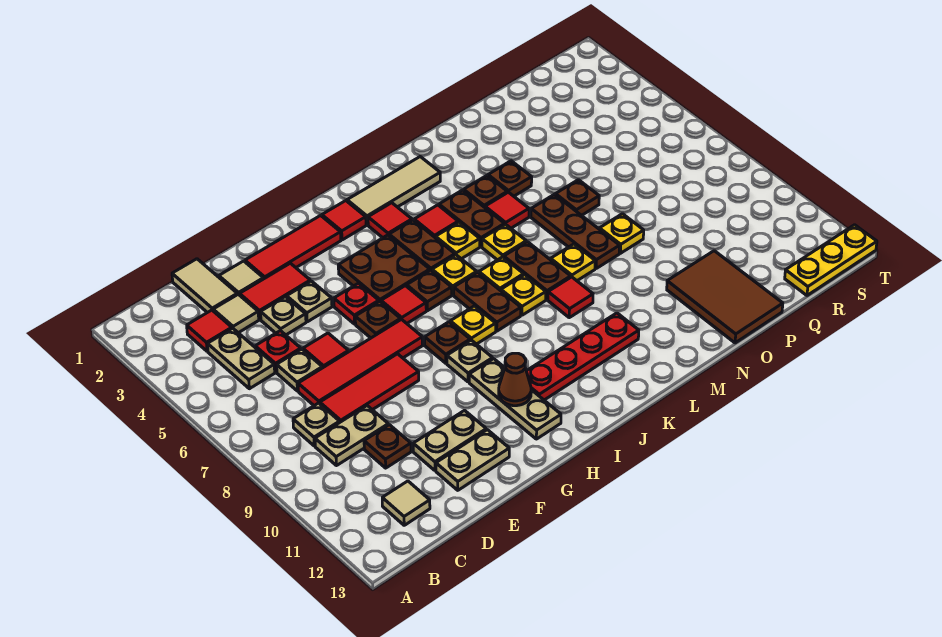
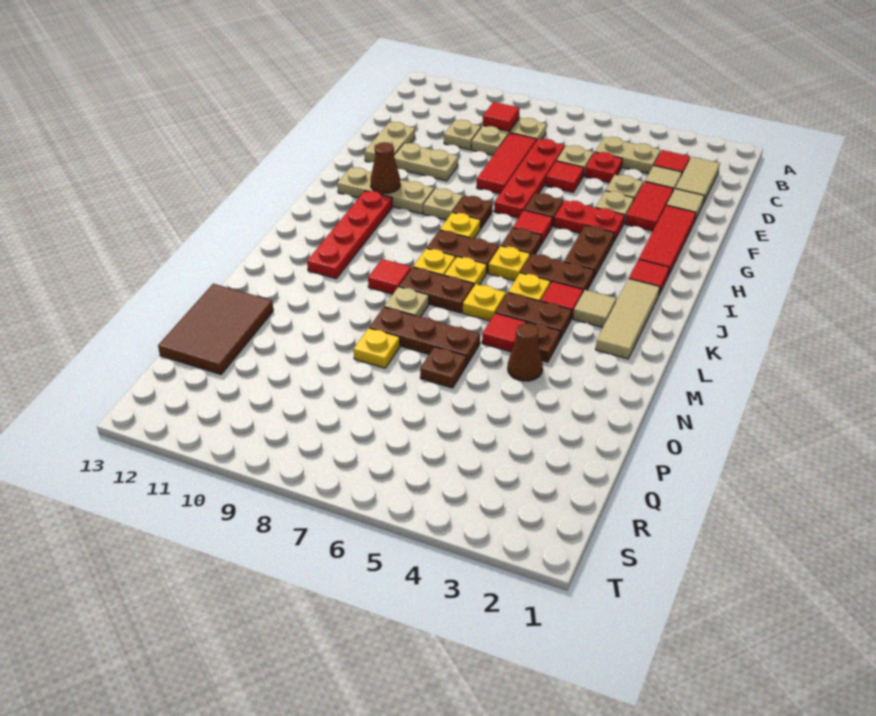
tan 1x1 tile [382,481,430,525] -> tan 1x1 tile moved to [573,290,616,327]
tan 1x2 tile [172,259,237,313] -> tan 1x2 tile turned to [675,157,720,203]
red 1x4 tile [298,319,423,405] -> red 1x4 plate [494,139,565,218]
brown 1x1 plate [364,425,411,468] -> tan 1x1 plate [444,120,481,150]
tan 1x2 plate [413,411,486,471] -> tan 1x2 plate turned to [394,143,458,181]
red 1x1 plate [334,283,379,324] -> red 1x2 plate [554,201,624,241]
brown 2x2 plate [338,235,430,302] -> brown 1x2 plate [564,225,615,279]
red 1x1 tile [368,203,412,238] -> red 1x1 tile moved to [483,102,519,131]
yellow 1x1 plate [551,244,595,281] -> tan 1x1 plate [385,287,429,317]
brown 1x1 plate [488,161,532,196] -> brown 1x1 cone [508,323,543,381]
brown 2x3 tile [667,251,783,343] -> brown 2x3 tile turned to [158,284,273,374]
yellow 1x3 plate [785,225,877,295] -> none

